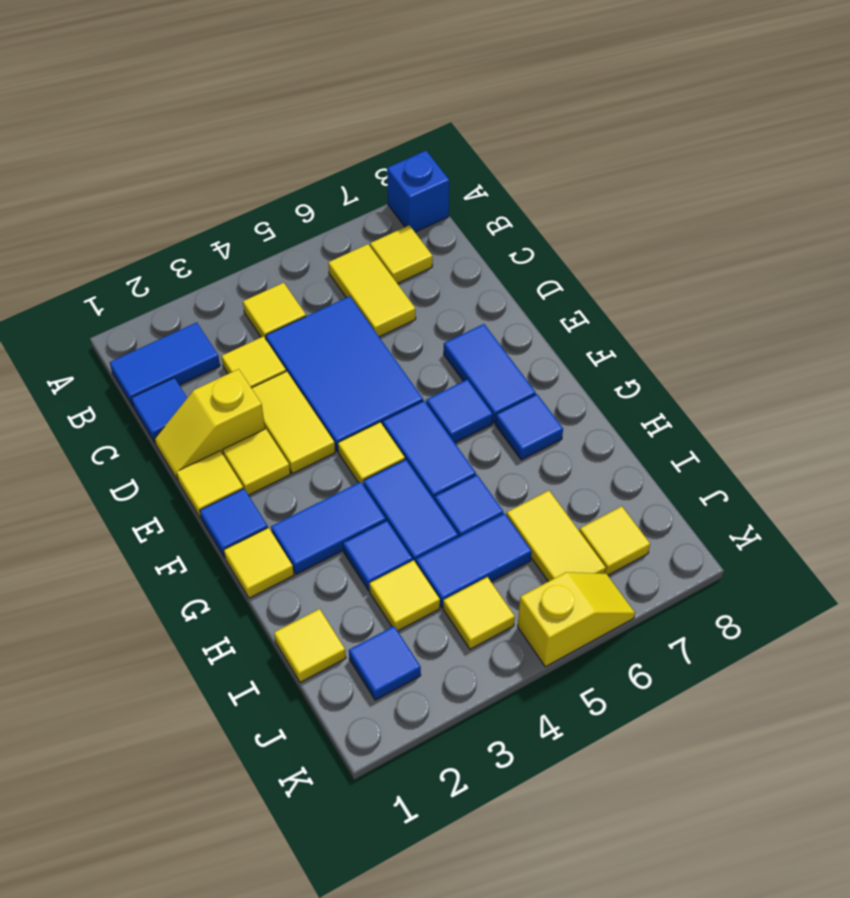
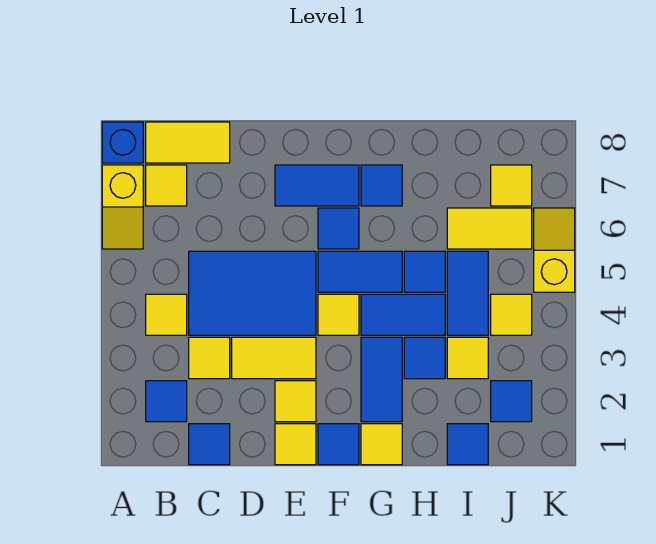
blue 1x2 tile [110,322,220,406] -> blue 1x1 tile [146,381,187,422]
yellow 1x2 tile [328,244,416,337] -> yellow 1x2 tile moved to [146,122,230,163]
yellow 1x2 slope [155,369,265,480] -> yellow 1x2 slope moved to [102,165,143,249]
yellow 1x1 tile [274,609,346,682] -> blue 1x1 tile [447,424,488,465]

